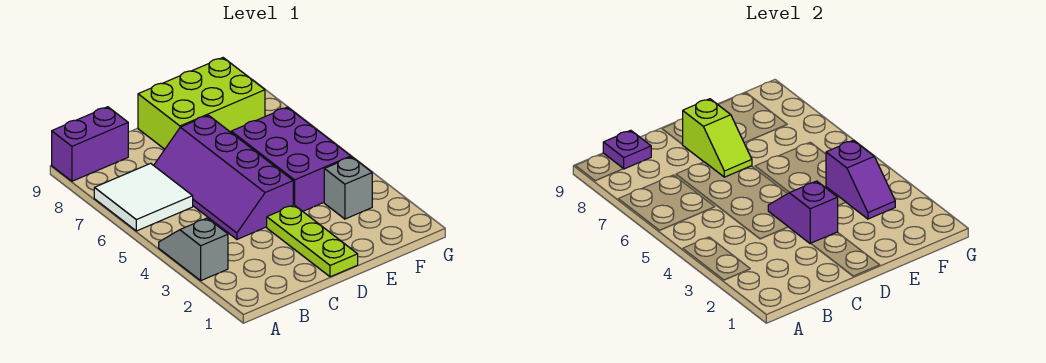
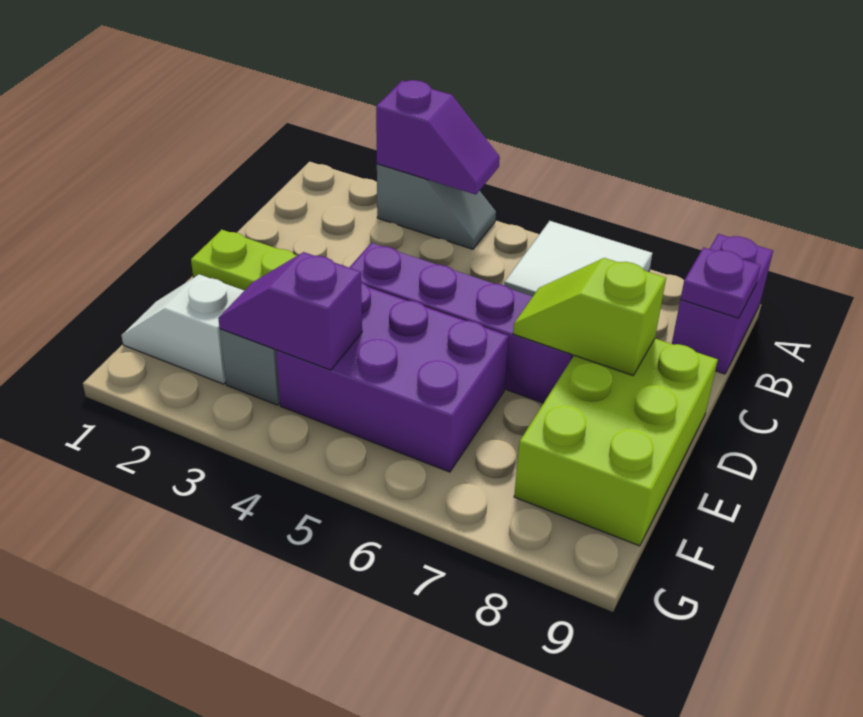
purple 1x2 slope [768,181,838,244] -> purple 1x2 slope moved to [376,80,500,195]
none -> white 1x2 slope [121,274,244,384]

